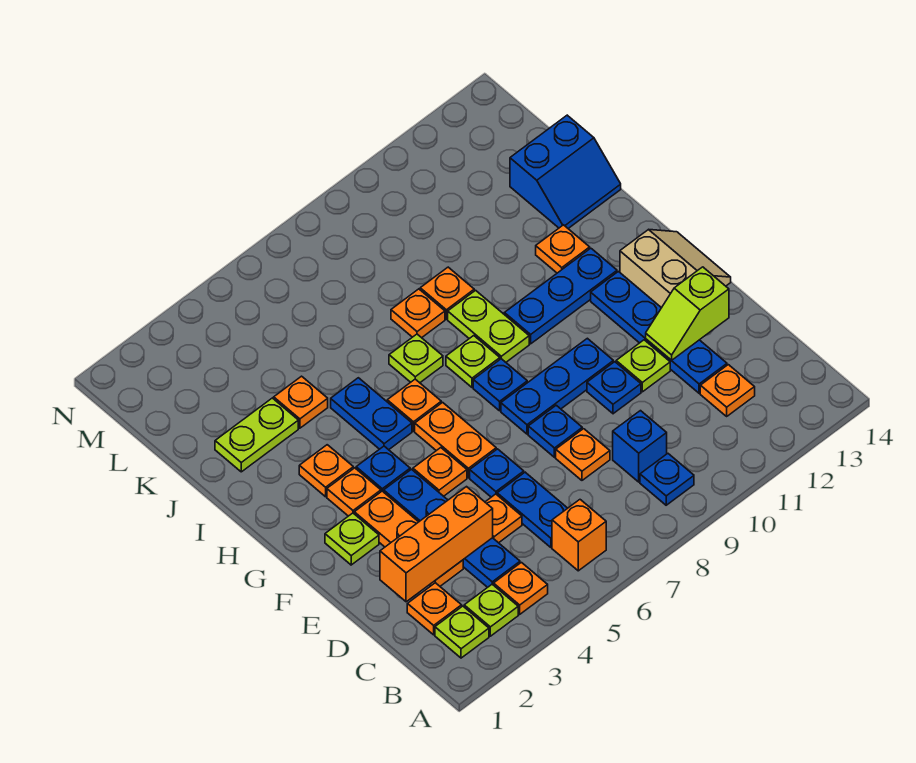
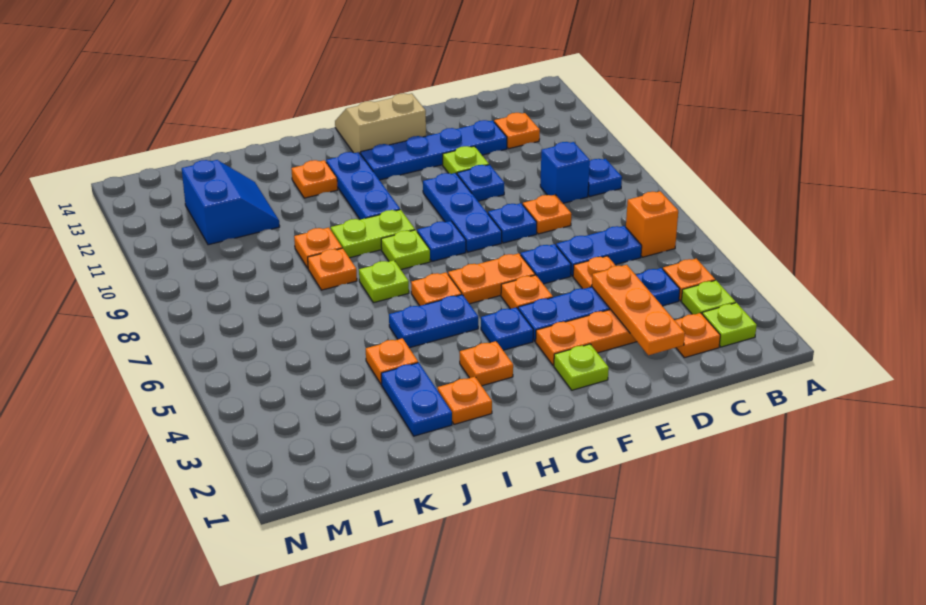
orange 1x3 brick [380,487,493,602] -> orange 1x3 plate [592,265,685,355]
lime 1x2 slope [646,267,729,360] -> none
orange 1x1 plate [327,468,381,516] -> orange 1x1 plate moved to [438,377,492,424]
lime 1x2 plate [215,398,298,472] -> blue 1x2 plate [381,363,452,436]
blue 2x2 slope [510,115,621,228] -> blue 2x2 slope moved to [182,160,280,245]

